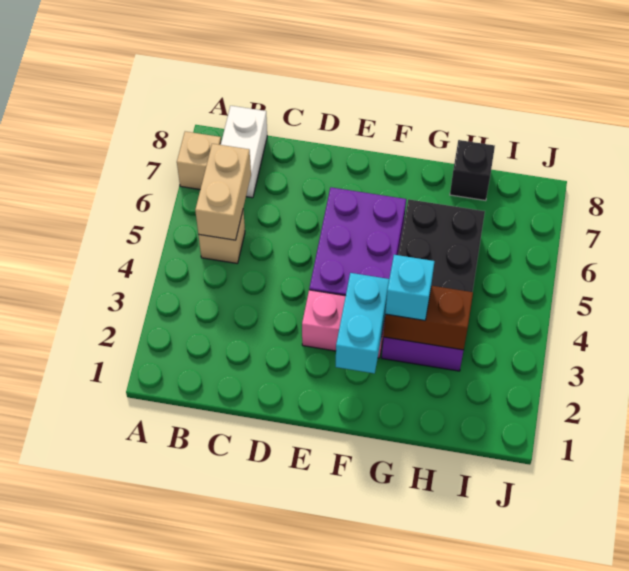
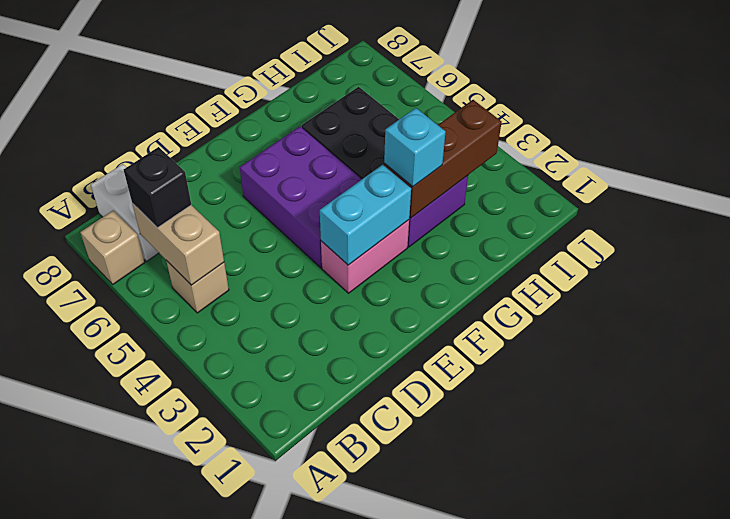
cyan 1x2 brick [336,273,389,373] -> cyan 1x2 brick turned to [320,165,411,265]
brown 1x2 brick [383,286,473,350] -> brown 1x3 brick [384,100,502,218]
black 1x1 brick [450,140,495,201] -> black 1x1 brick moved to [124,147,191,228]

